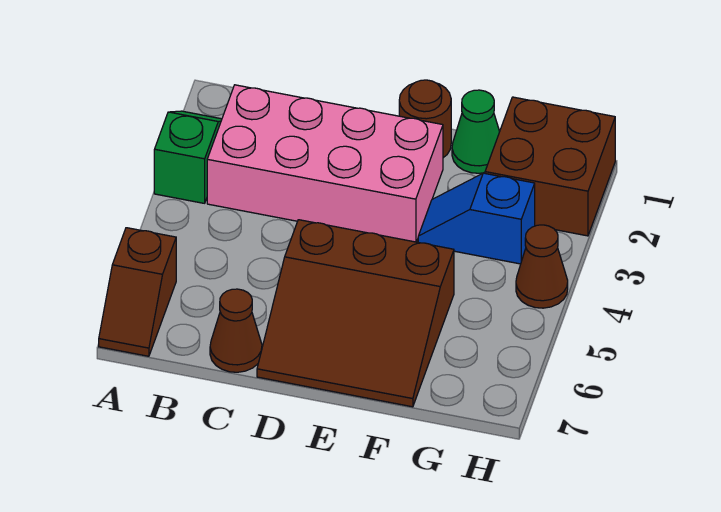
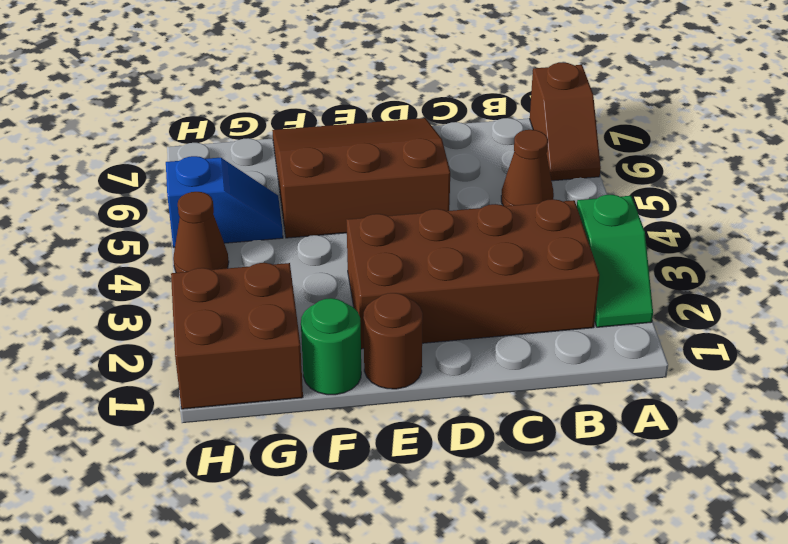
brown 1x2 slope [99,228,176,356] -> brown 1x2 slope turned to [530,62,601,181]
pink 2x4 brick [207,85,443,242] -> brown 2x4 brick [346,199,599,349]
brown 1x1 cone [210,289,262,372] -> brown 1x1 cone moved to [501,130,554,206]
green 1x1 cone [452,90,500,173] -> green 1x1 round brick [301,298,361,395]
blue 1x2 slope [418,173,535,264] -> blue 1x2 slope moved to [166,156,283,247]

